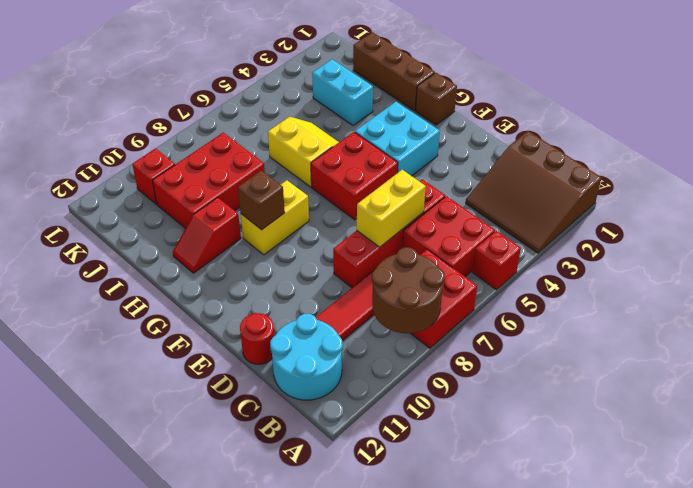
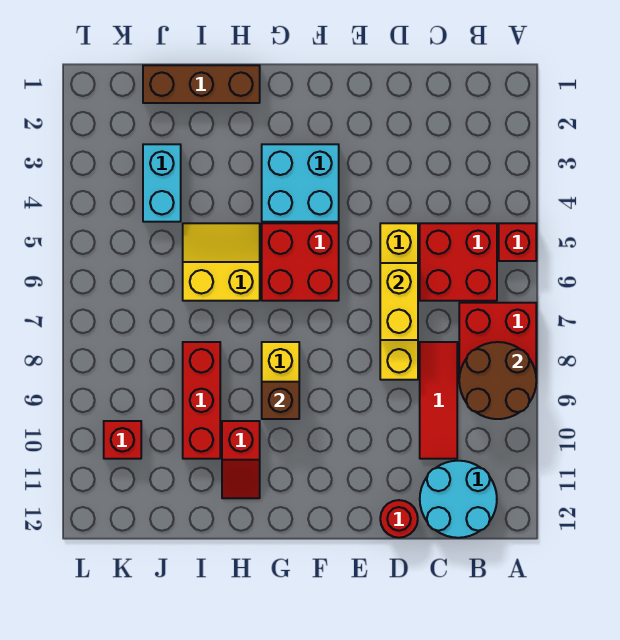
brown 3x3 slope [466,131,602,253] -> none
red 1x4 brick [333,180,445,288] -> yellow 1x4 brick [380,223,418,380]
brown 1x1 brick [416,73,457,125] -> none
cyan 1x2 brick [312,59,373,125] -> cyan 1x2 brick turned to [143,144,181,222]
red 2x3 brick [153,133,265,228] -> red 1x3 brick [183,342,220,459]

